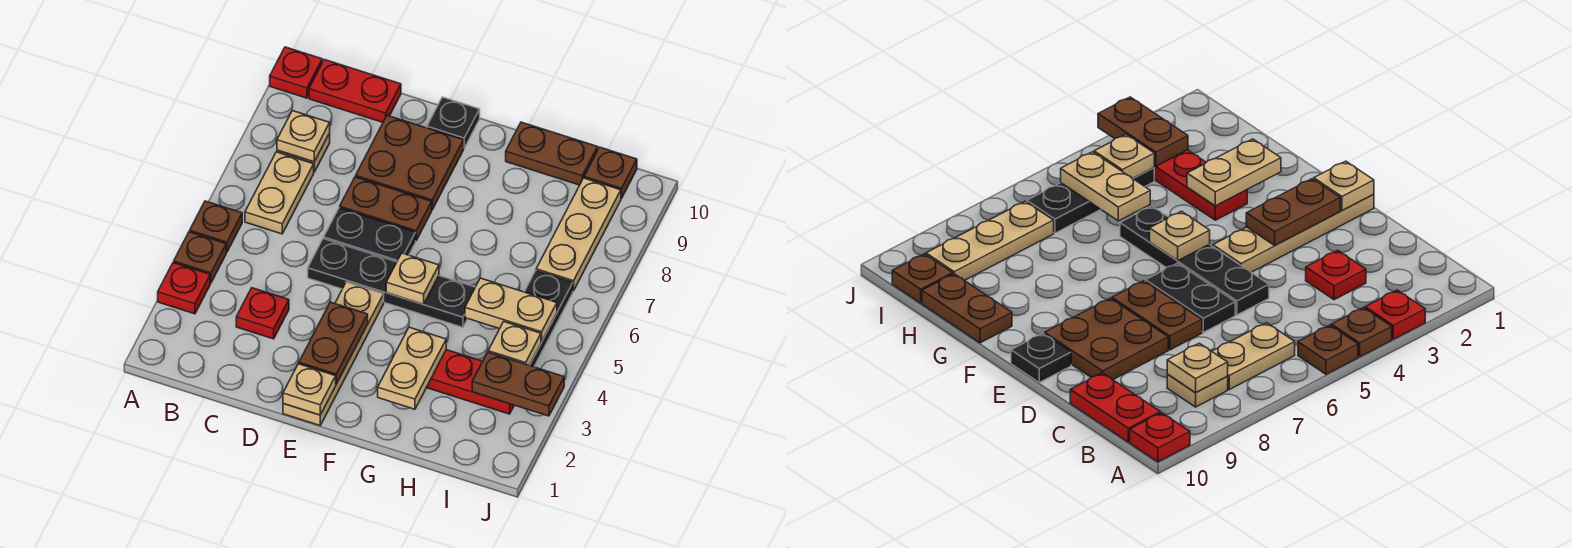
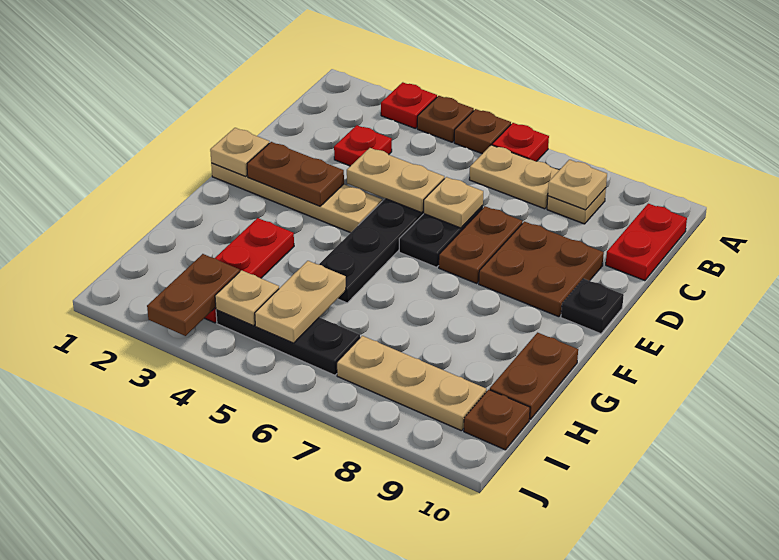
red 1x1 plate [270,47,322,98] -> red 1x1 plate moved to [492,123,549,162]
tan 1x1 plate [386,253,439,304] -> tan 1x1 plate moved to [424,177,483,228]
tan 1x2 plate [378,327,446,409] -> tan 1x2 plate moved to [347,148,444,213]

